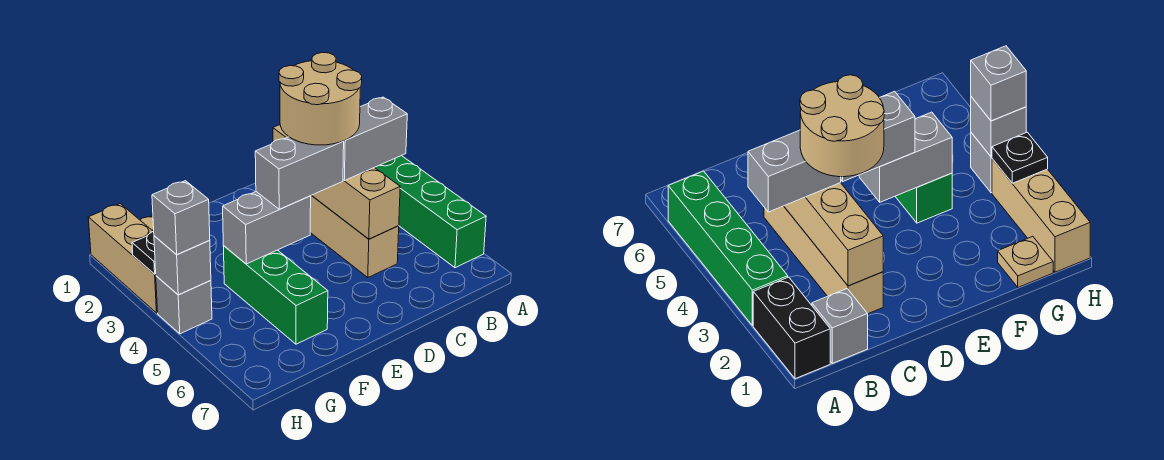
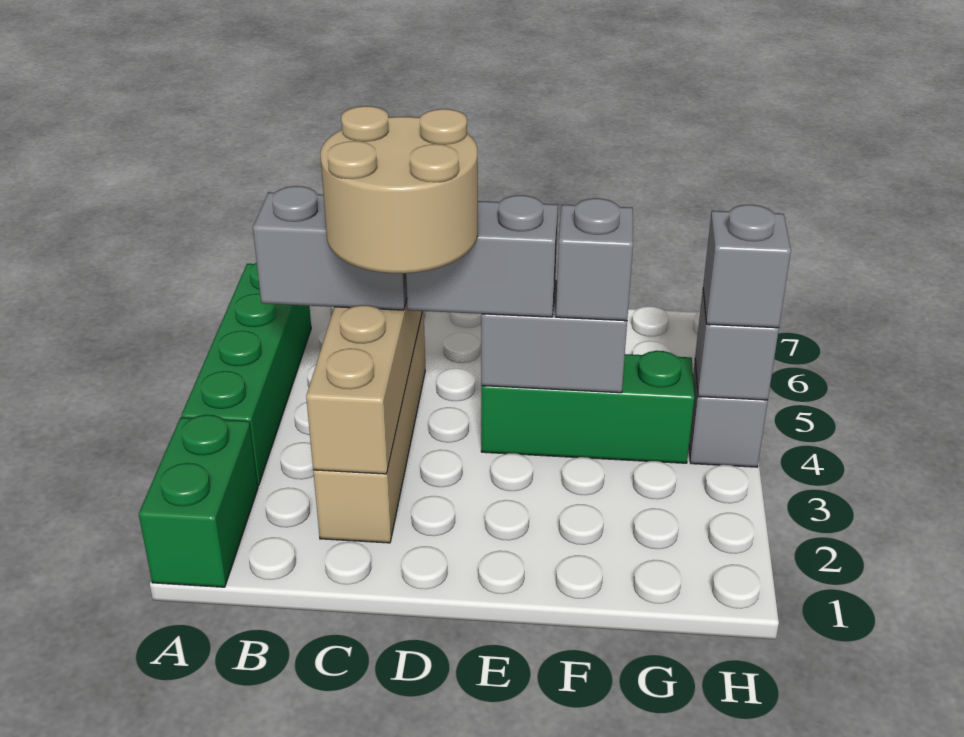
black 1x2 brick [753,277,830,379] -> green 1x2 brick [139,415,258,587]
grey 1x1 brick [812,289,868,363] -> grey 1x1 brick moved to [556,198,633,321]
green 1x3 brick [223,246,328,344] -> green 1x3 brick turned to [481,351,694,463]
tan 1x1 plate [998,236,1053,287] -> none
tan 1x3 brick [88,204,158,313] -> none
black 1x1 plate [132,232,156,274] -> none

